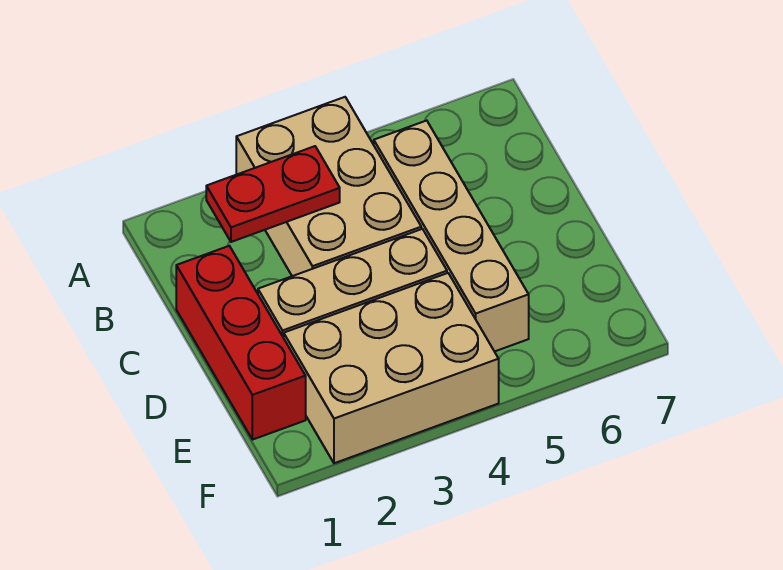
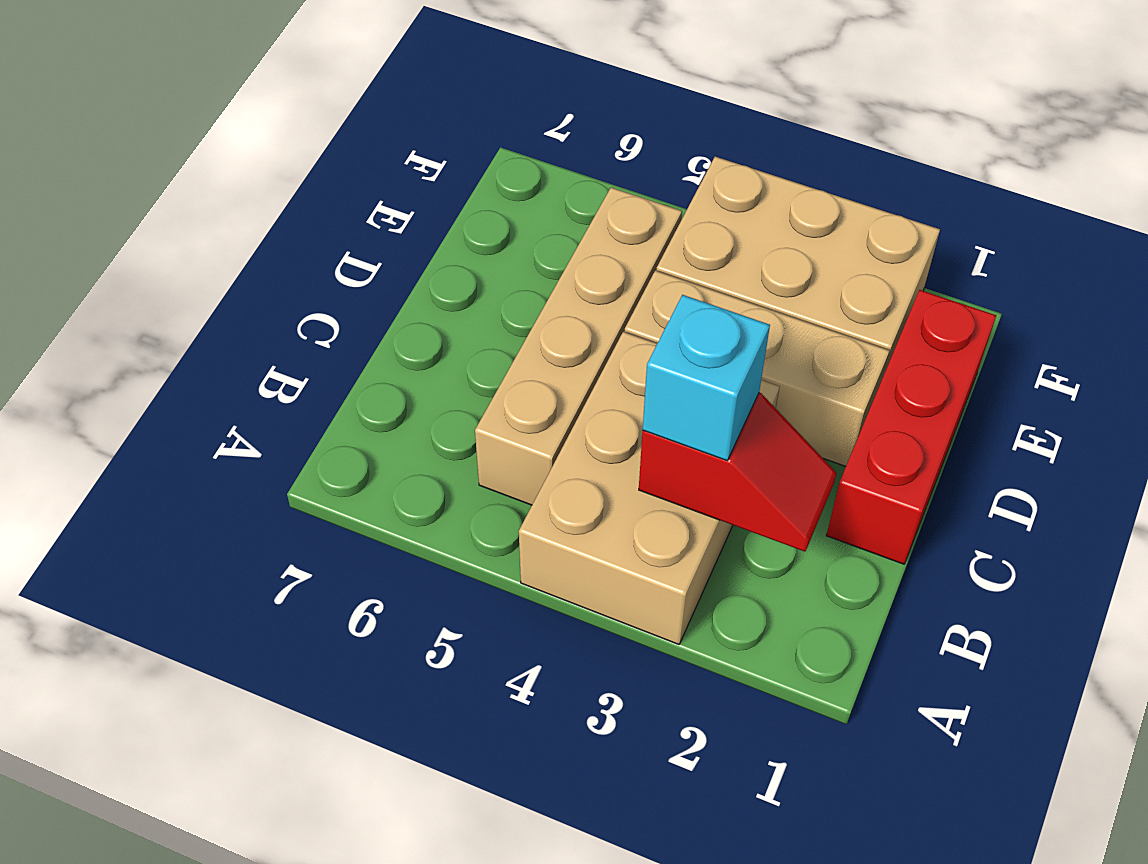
red 1x2 plate [206,146,340,242] -> red 1x2 slope [639,393,836,552]
none -> cyan 1x1 brick [643,295,770,461]

